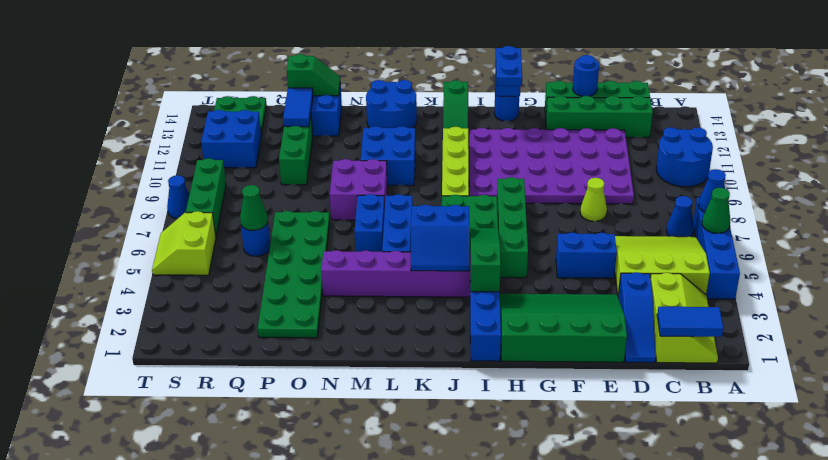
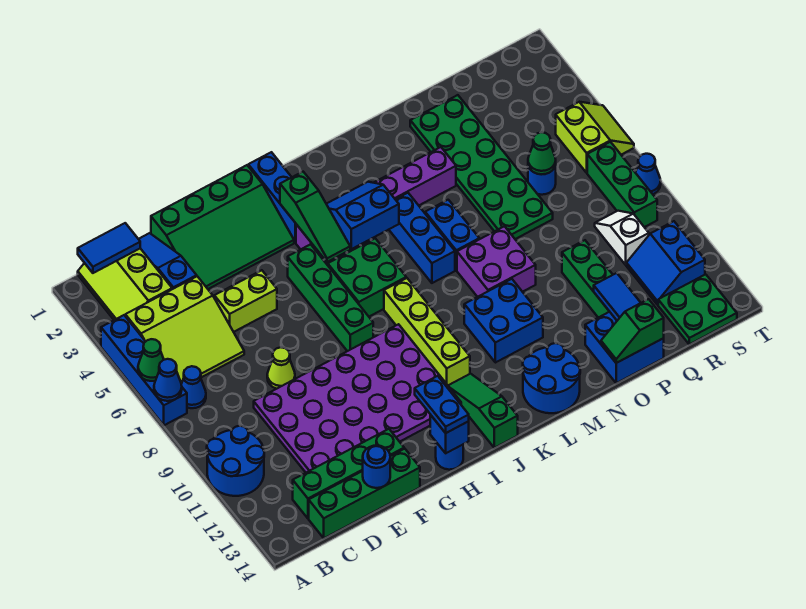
blue 1x2 brick [556,232,617,278] -> lime 1x2 brick [214,270,277,332]
none -> white 1x2 slope [595,211,649,265]
blue 2x2 brick [201,110,261,168] -> blue 2x2 slope [626,221,705,305]

